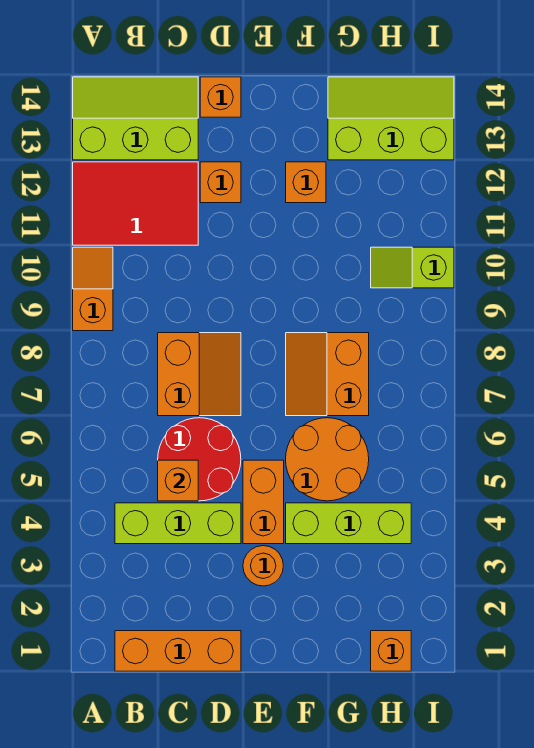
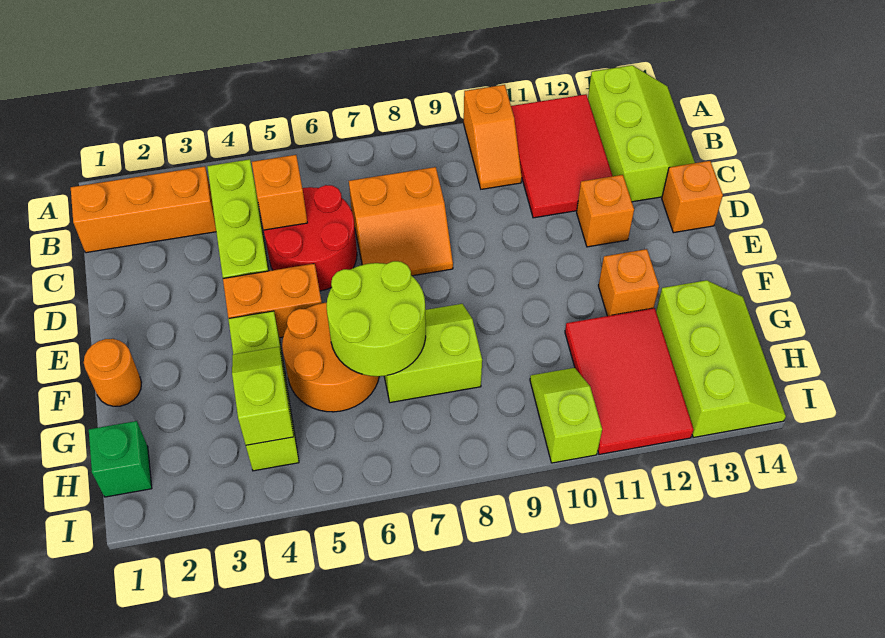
orange 1x2 slope [73,247,113,331] -> orange 1x2 slope turned to [464,85,522,189]
orange 1x3 brick [115,631,241,671] -> orange 1x3 brick turned to [71,166,216,253]
orange 1x1 round brick [243,546,283,586] -> orange 1x1 round brick moved to [84,339,142,406]
none -> lime 2x2 round brick [327,261,426,376]
orange 2x2 slope [286,333,369,416] -> lime 2x2 slope [384,304,482,403]
none -> lime 1x2 slope [232,347,294,445]
none -> red 2x3 tile [565,308,694,454]
orange 1x1 brick [371,631,411,671] -> green 1x1 brick [89,421,152,497]

